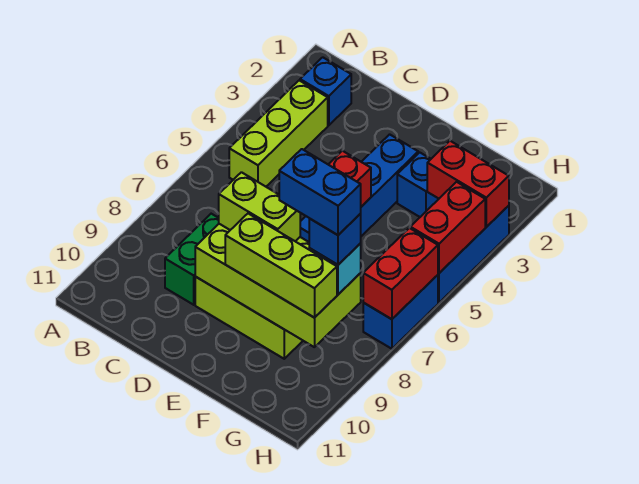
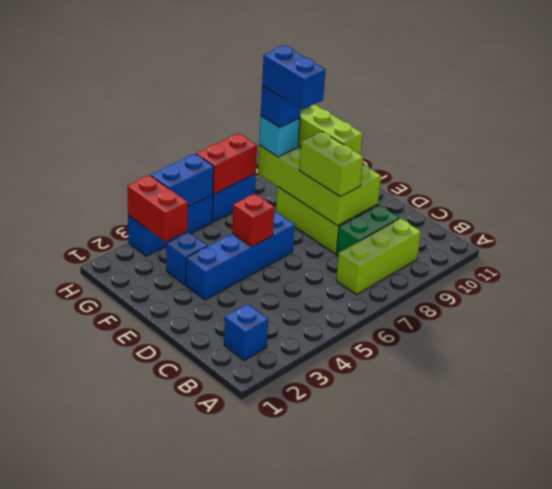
lime 1x3 brick [229,80,328,187] -> lime 1x3 brick moved to [336,218,421,294]
red 1x2 brick [410,182,485,273] -> blue 1x2 brick [151,154,214,207]

